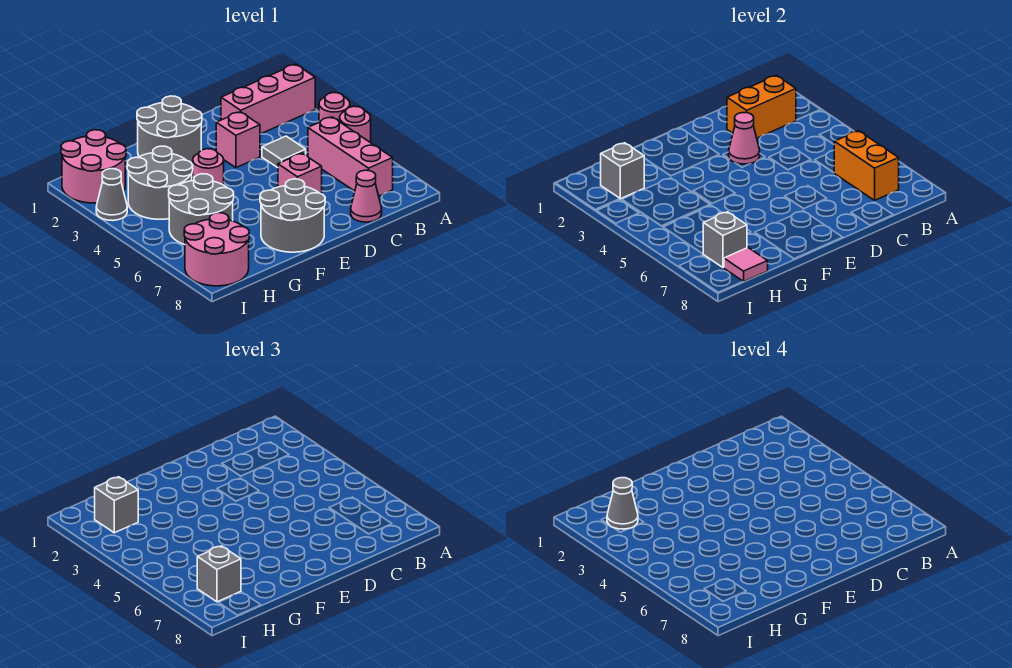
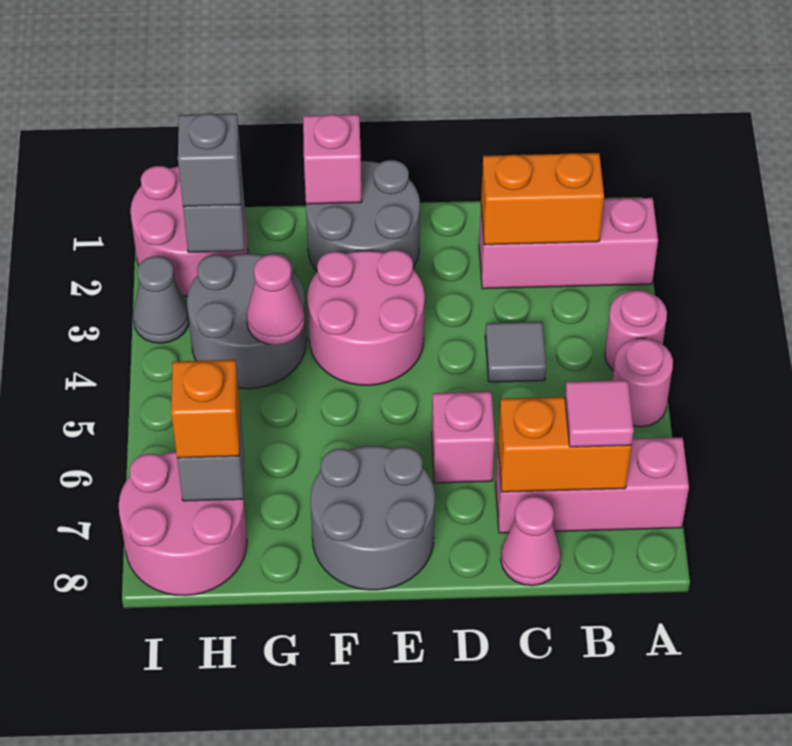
pink 1x3 brick [308,117,393,196] -> pink 1x3 brick turned to [496,437,689,533]
orange 1x2 brick [834,131,899,200] -> orange 1x2 brick turned to [498,397,632,492]
pink 1x1 brick [216,112,260,168] -> pink 1x1 brick moved to [303,114,362,204]
pink 1x1 cone [729,113,760,164] -> pink 1x1 cone moved to [247,255,305,345]
pink 1x1 round brick [193,149,224,185] -> pink 2x2 round brick [307,250,425,385]
grey 2x2 round brick [169,174,234,245] -> none
grey 1x1 cone [607,478,638,529] -> none
grey 1x1 brick [197,546,241,602] -> orange 1x1 brick [171,360,240,458]
pink 1x1 tile [724,248,768,282] -> pink 1x1 tile moved to [565,380,634,447]

